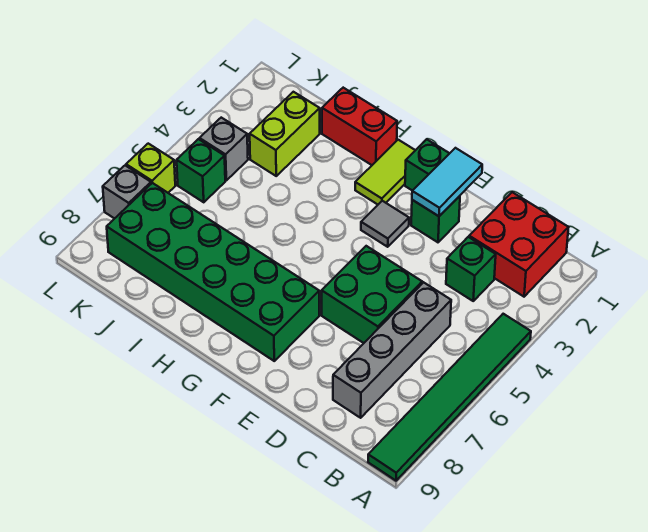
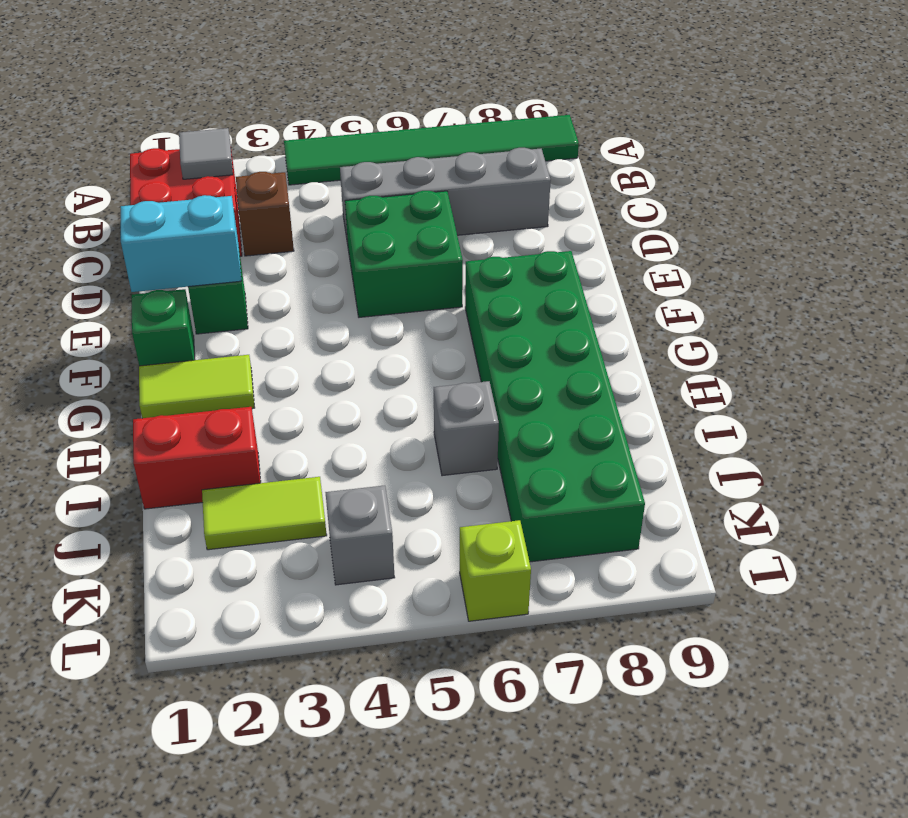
green 1x1 brick [446,237,496,301] -> brown 1x1 brick [236,172,294,256]
cyan 1x2 tile [412,148,482,216] -> cyan 1x2 brick [121,195,241,292]
grey 1x1 tile [361,201,409,247] -> grey 1x1 tile moved to [179,128,233,179]
red 1x2 brick [322,88,397,165] -> red 1x2 brick turned to [133,407,261,509]
lime 1x2 brick [250,92,320,176] -> lime 1x2 tile [202,477,327,550]
green 1x1 brick [177,139,225,202] -> none
grey 1x1 brick [103,165,151,219] -> grey 1x1 brick moved to [434,381,499,476]

